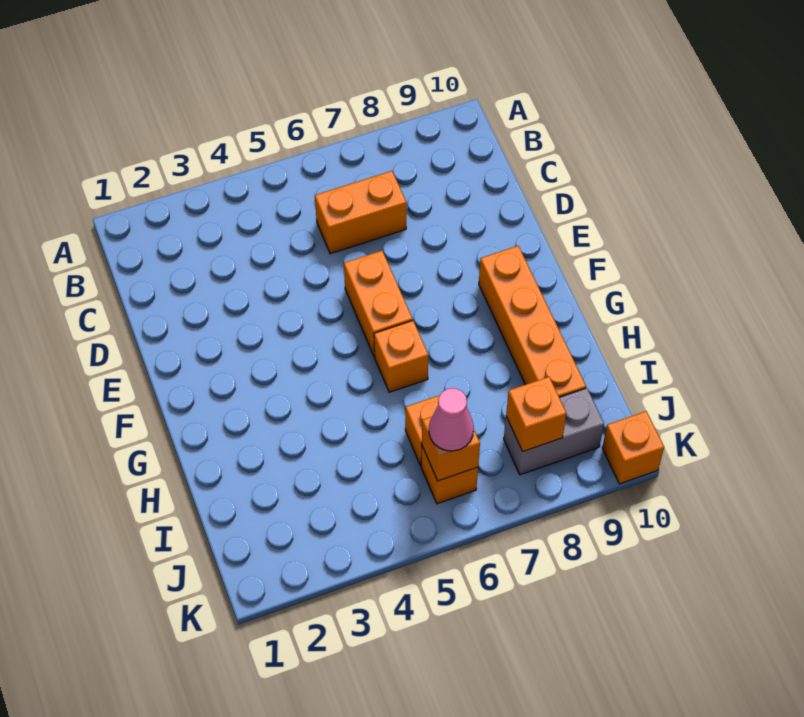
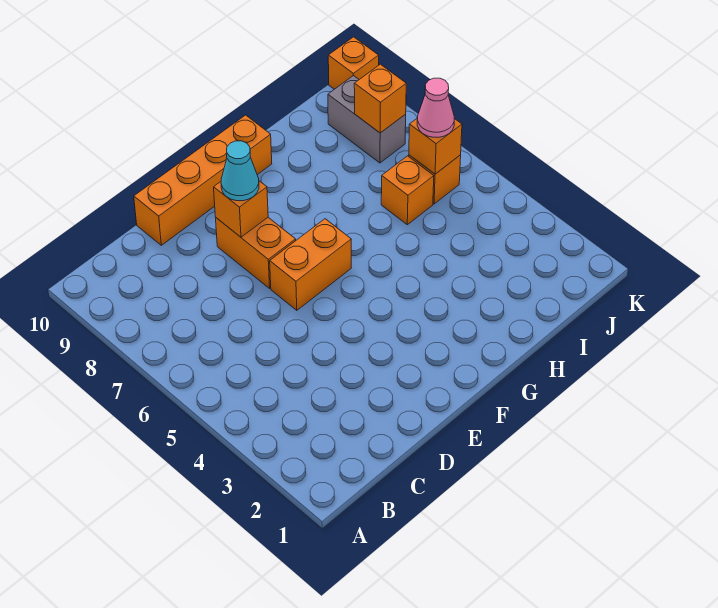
orange 1x2 brick [315,171,407,254] -> orange 1x2 brick moved to [216,218,296,288]
none -> cyan 1x1 cone [221,141,259,201]
orange 1x4 brick [479,246,586,397] -> orange 1x4 brick moved to [134,115,272,245]
orange 1x1 brick [374,321,428,392] -> orange 1x1 brick moved to [214,181,268,237]

